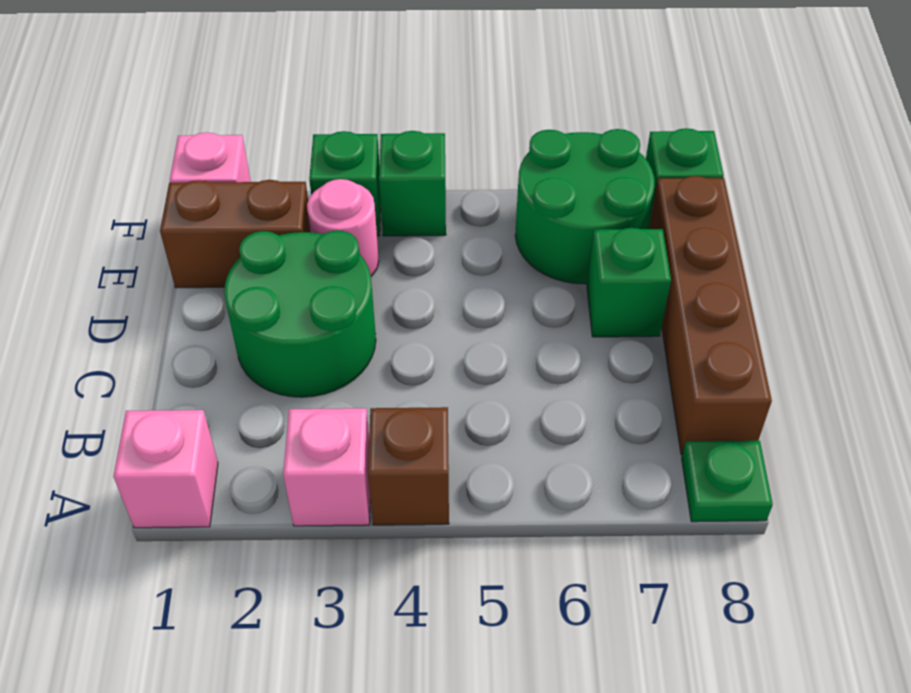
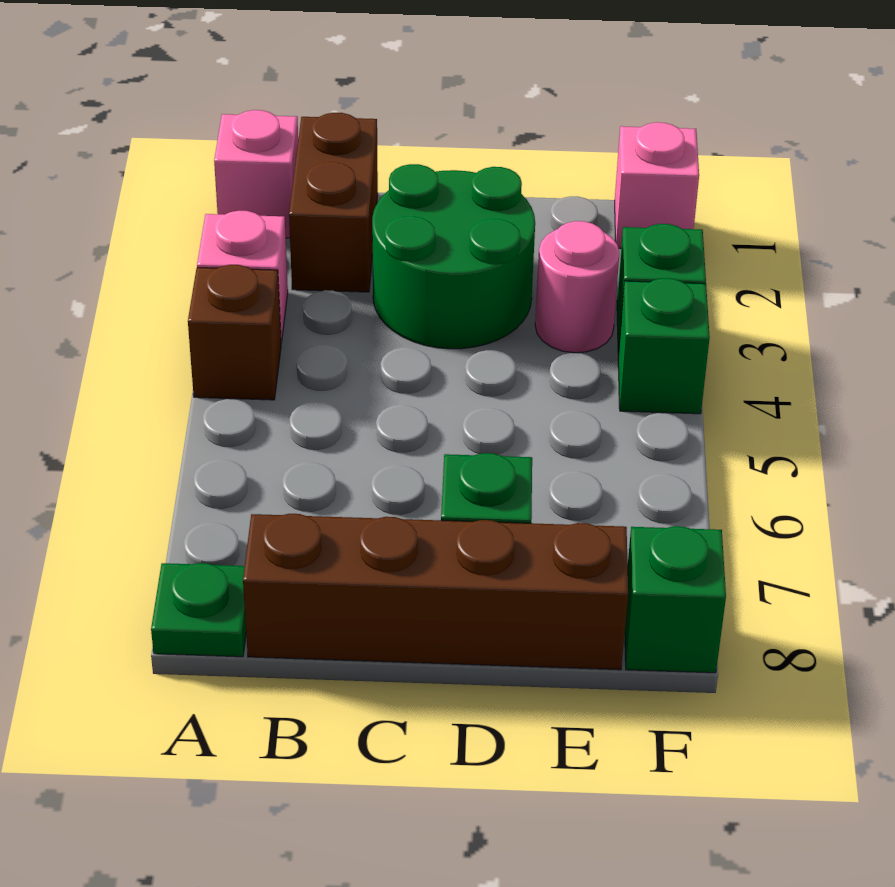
brown 1x2 brick [160,180,311,288] -> brown 1x2 brick moved to [289,113,378,292]
green 2x2 round brick [515,129,655,284] -> none

